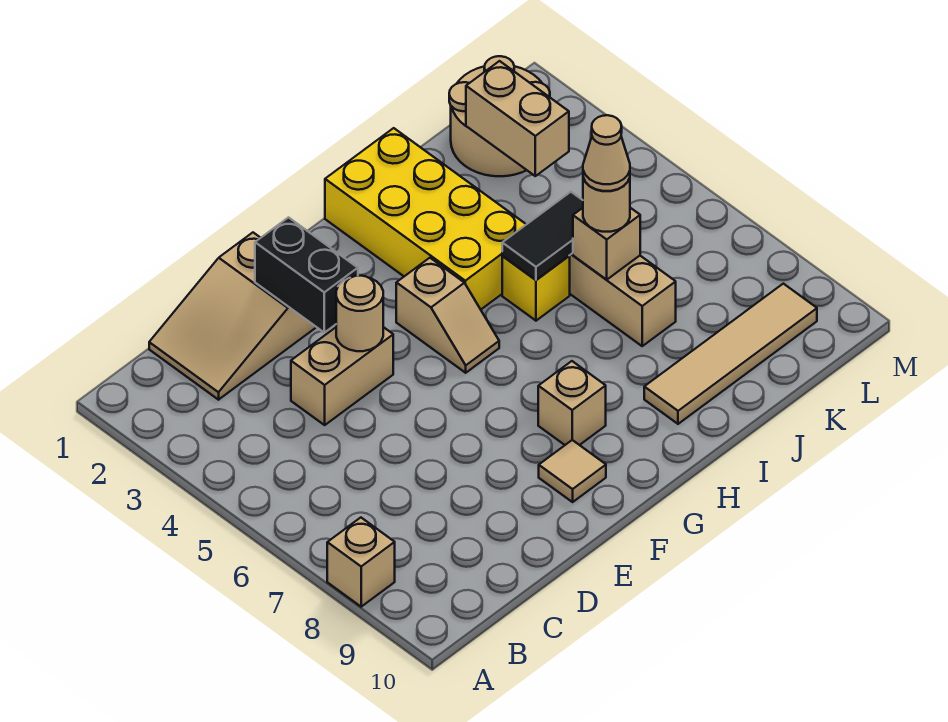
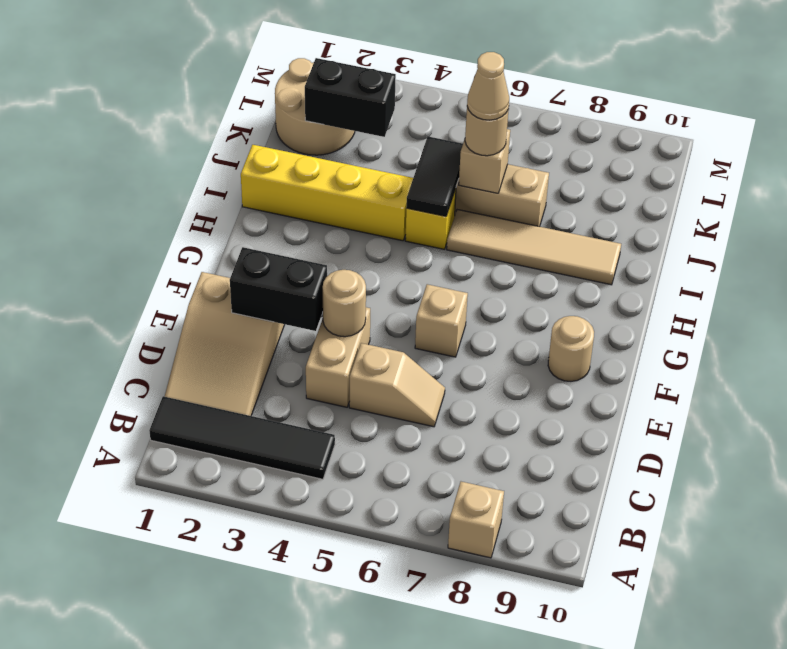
none -> black 1x4 tile [149,396,335,479]
tan 1x1 tile [539,440,606,502] -> tan 1x1 round brick [548,316,594,381]
tan 1x2 slope [396,258,499,373] -> tan 1x2 slope moved to [349,343,445,427]
tan 1x1 brick [538,361,606,445] -> tan 1x1 brick moved to [415,284,468,357]
yellow 2x4 brick [325,128,526,309] -> yellow 1x4 brick [241,145,413,241]
tan 1x4 tile [644,284,817,424] -> tan 1x4 tile turned to [447,210,621,285]
tan 1x2 brick [466,61,569,176] -> black 1x2 brick [305,58,396,137]

